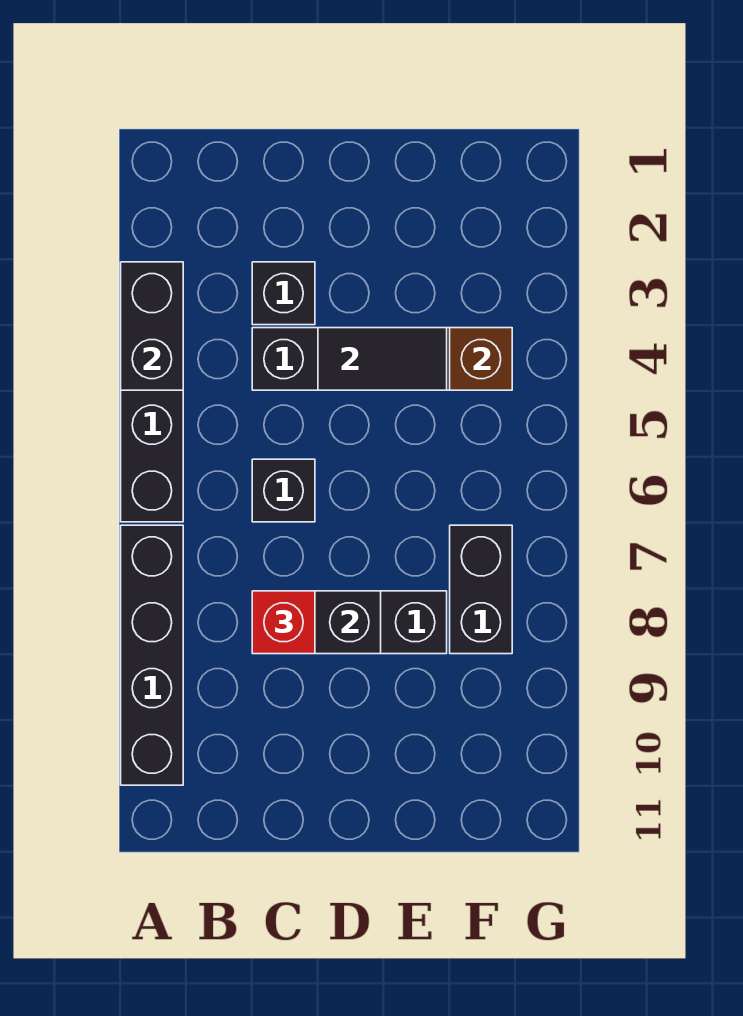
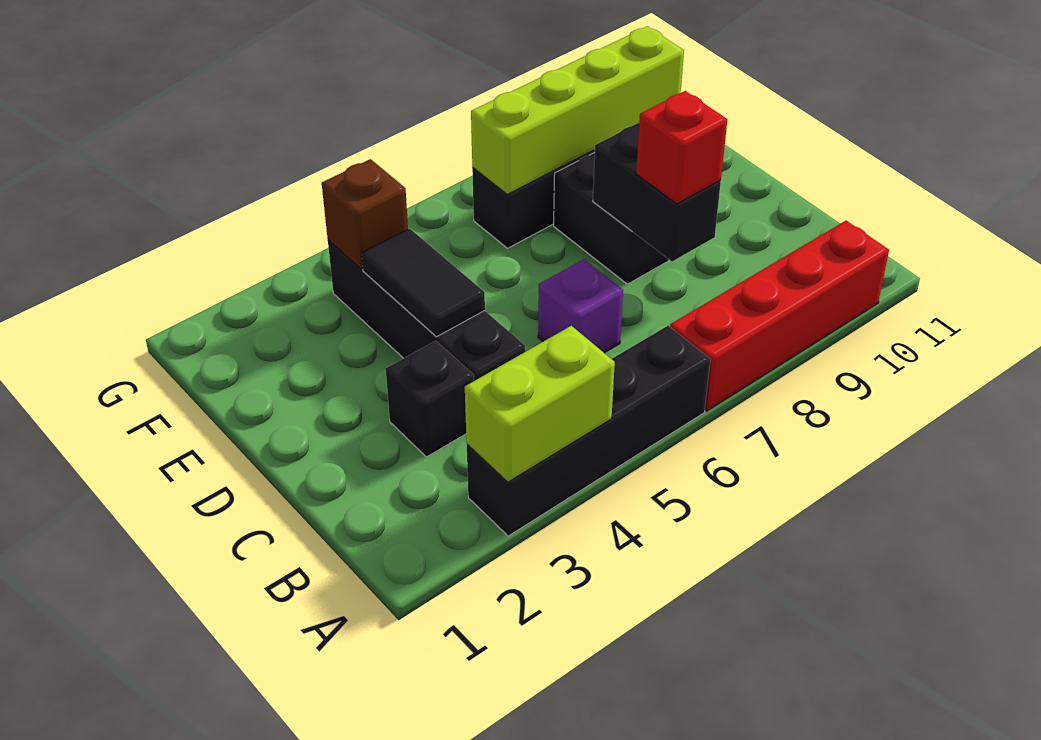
black 1x2 brick [121,262,183,390] -> lime 1x2 brick [465,326,615,482]
black 1x4 brick [121,525,183,785] -> red 1x4 brick [670,221,889,411]
black 1x1 brick [252,459,315,522] -> purple 1x1 brick [538,259,623,353]
none -> lime 1x4 brick [471,26,684,194]

